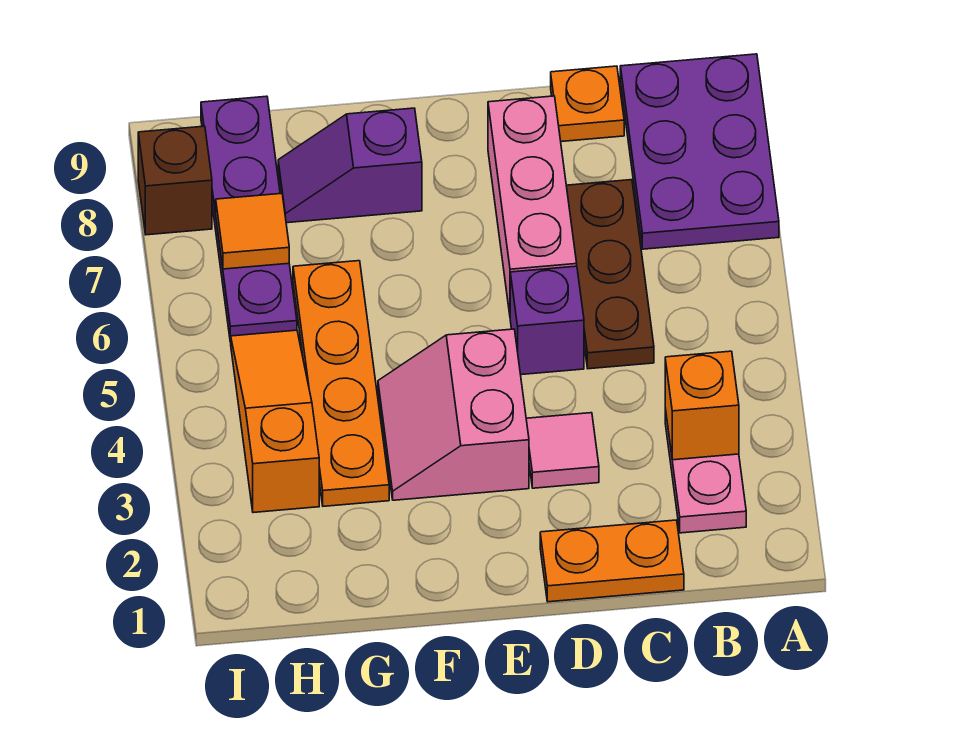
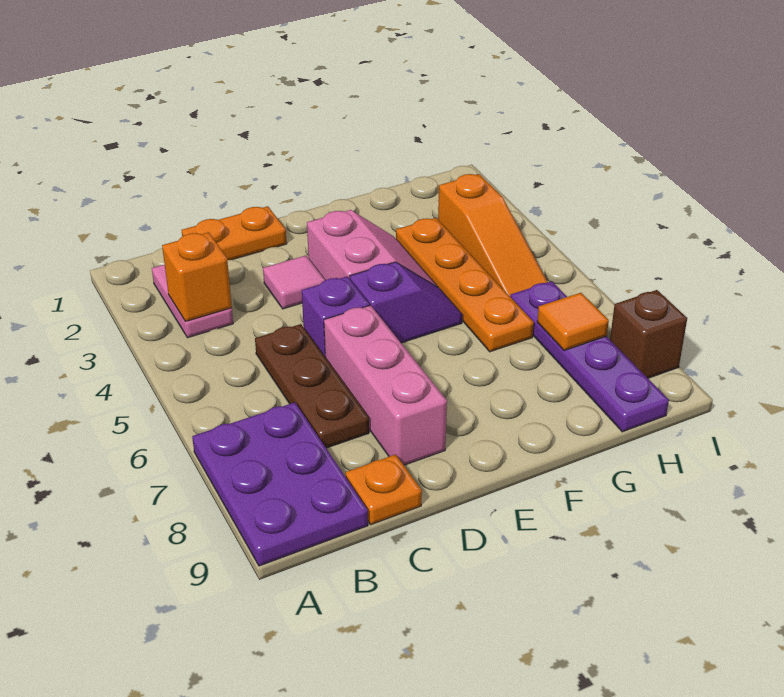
purple 1x2 slope [278,108,422,223] -> purple 1x2 slope moved to [350,262,462,343]

